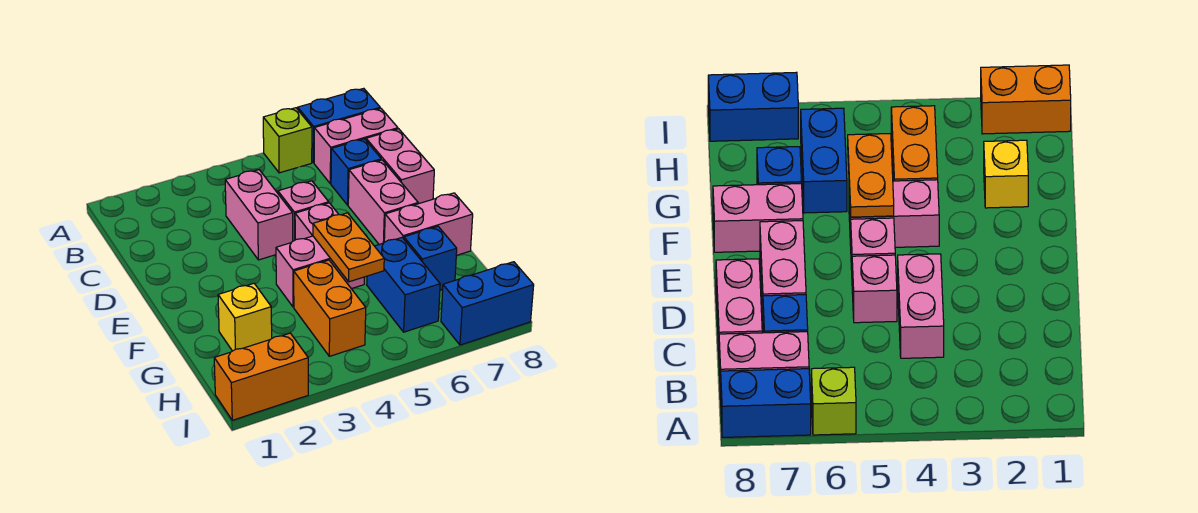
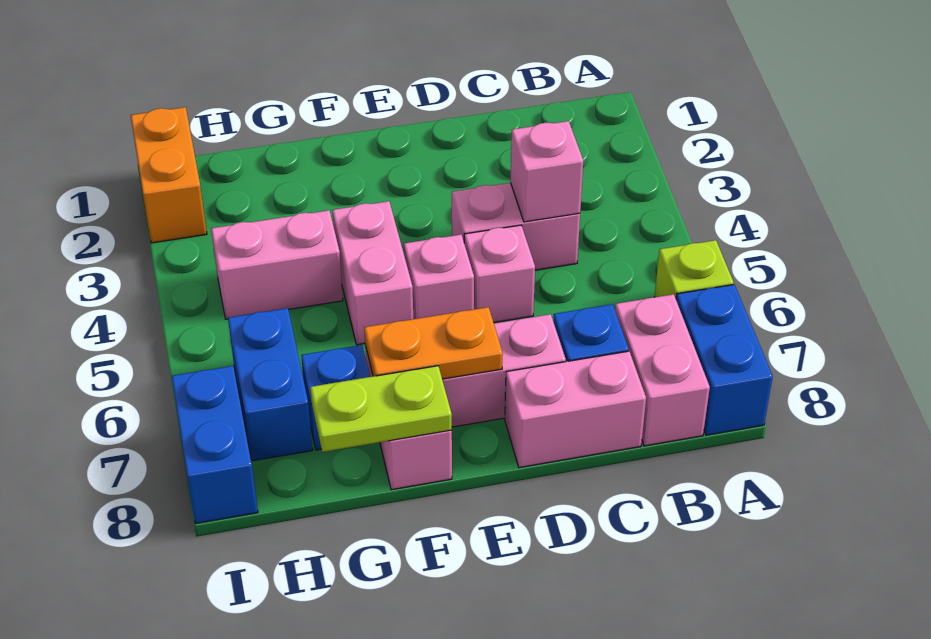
none -> pink 1x1 brick [510,121,583,222]
orange 1x2 plate [313,213,384,282] -> orange 1x2 plate moved to [364,307,503,379]
none -> lime 1x2 plate [310,366,452,452]
yellow 1x1 brick [218,284,272,351] -> none
orange 1x2 brick [294,260,366,356] -> pink 1x2 brick [211,210,343,319]
blue 1x2 brick [367,238,440,332] -> blue 1x2 brick turned to [228,308,312,461]

